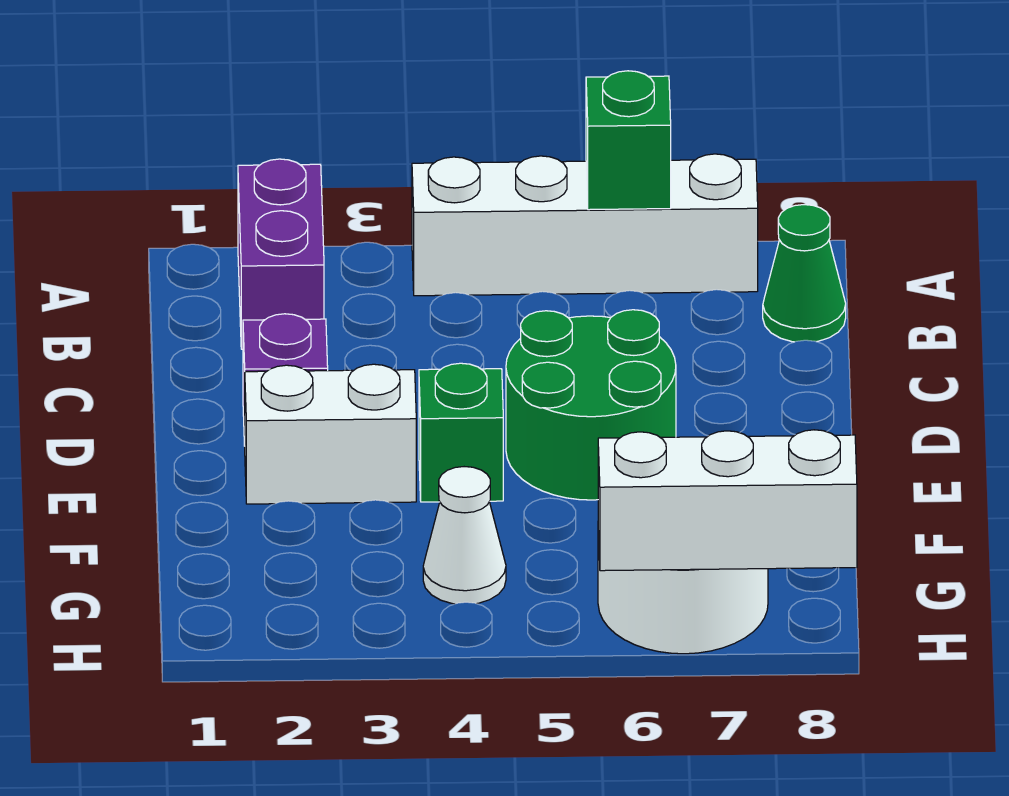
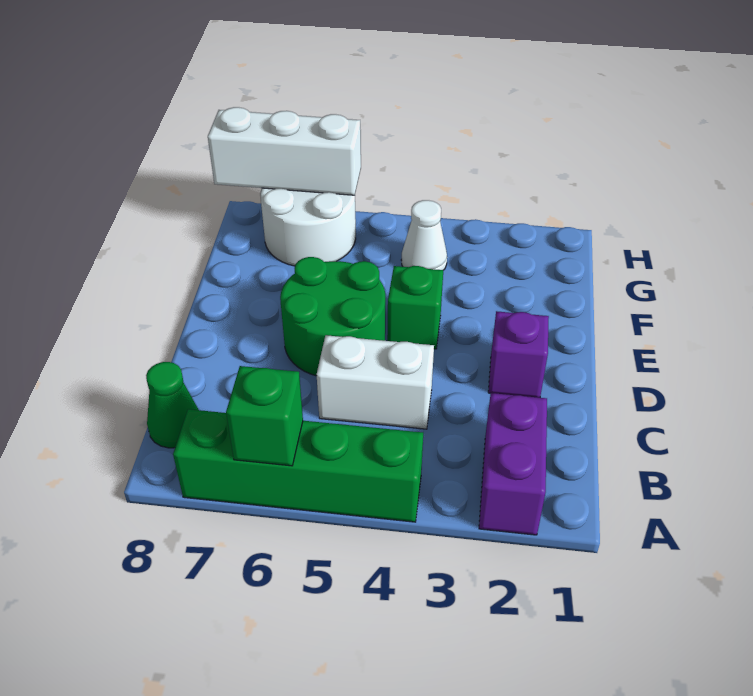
white 1x4 brick [412,154,758,296] -> green 1x4 brick [173,409,423,522]
white 1x2 brick [245,364,416,504] -> white 1x2 brick moved to [317,335,434,429]

